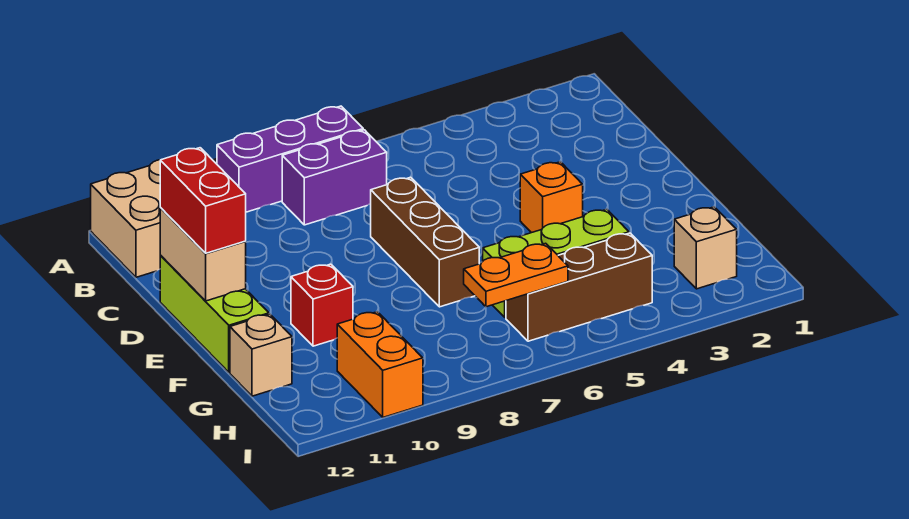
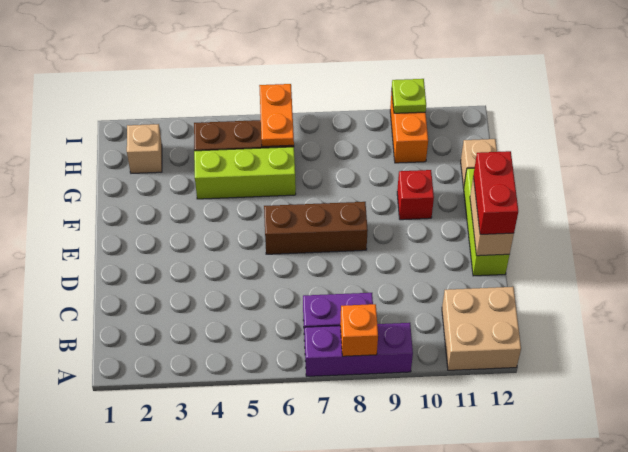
brown 1x3 brick [371,177,479,307] -> brown 1x3 brick turned to [264,202,368,254]
orange 1x1 brick [520,162,583,233] -> orange 1x1 brick moved to [340,304,378,356]
orange 1x2 plate [464,243,568,307] -> orange 1x2 plate turned to [259,84,294,147]
none -> lime 1x1 plate [392,79,426,113]

